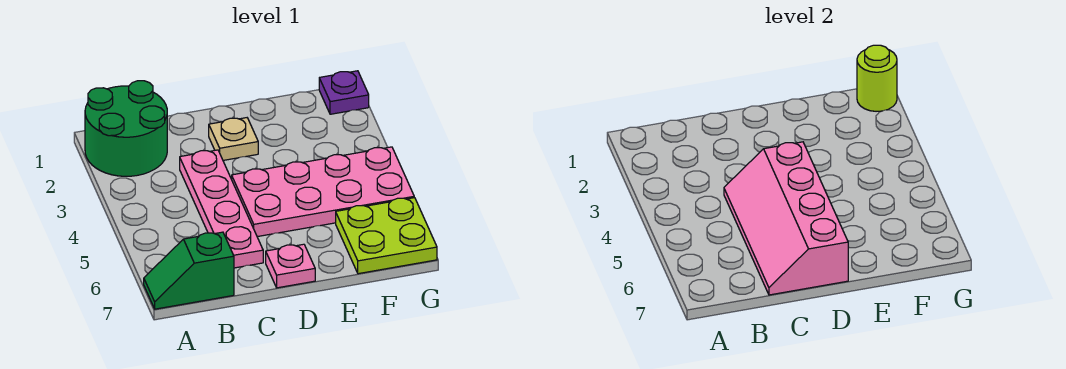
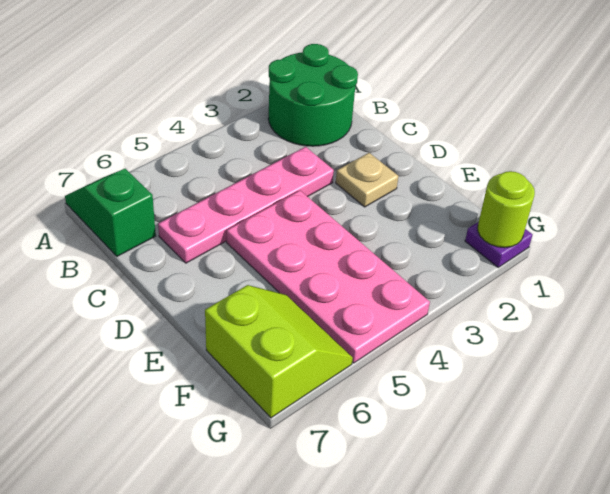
pink 2x4 slope [724,142,848,295] -> none
pink 1x1 plate [266,244,315,288] -> none
lime 2x2 plate [336,198,437,274] -> lime 2x2 slope [205,285,353,418]

